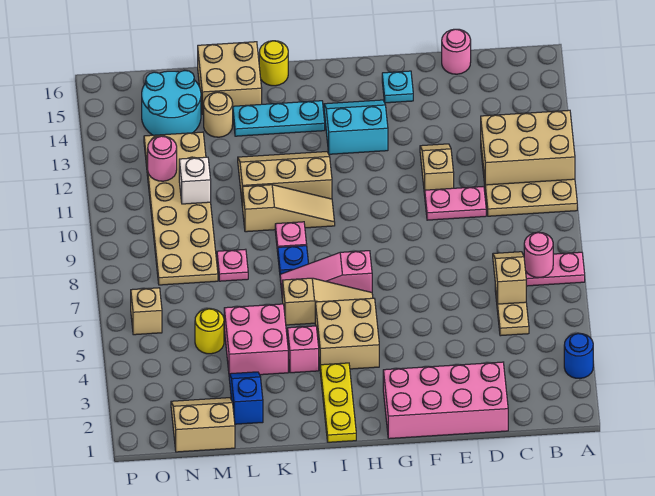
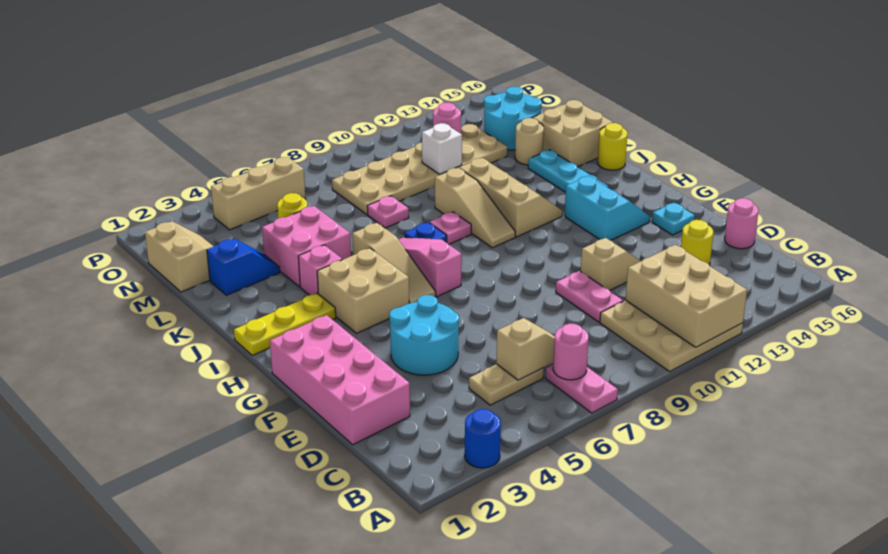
none -> yellow 1x1 round brick [681,220,713,265]
none -> cyan 2x2 round brick [389,295,459,375]
tan 1x1 brick [131,288,162,335] -> tan 1x3 brick [211,157,306,230]

